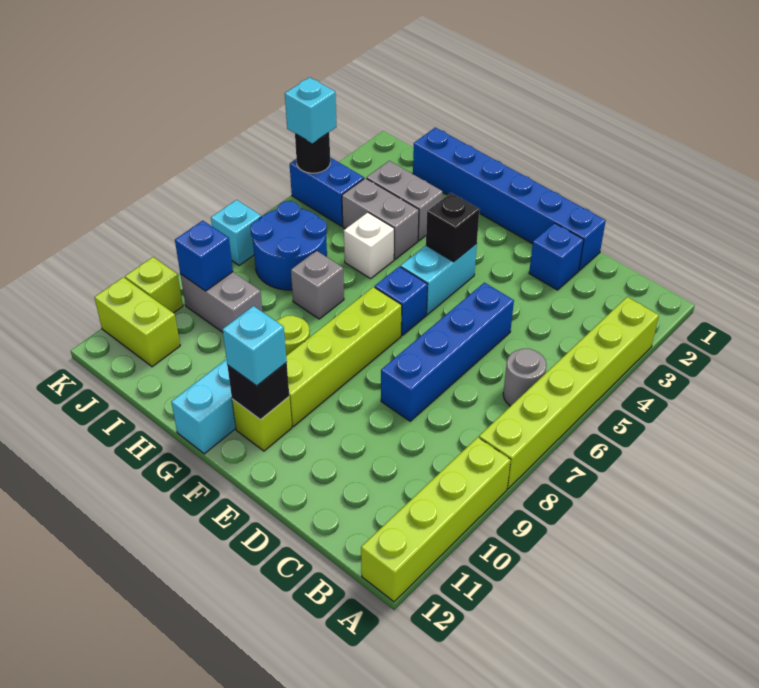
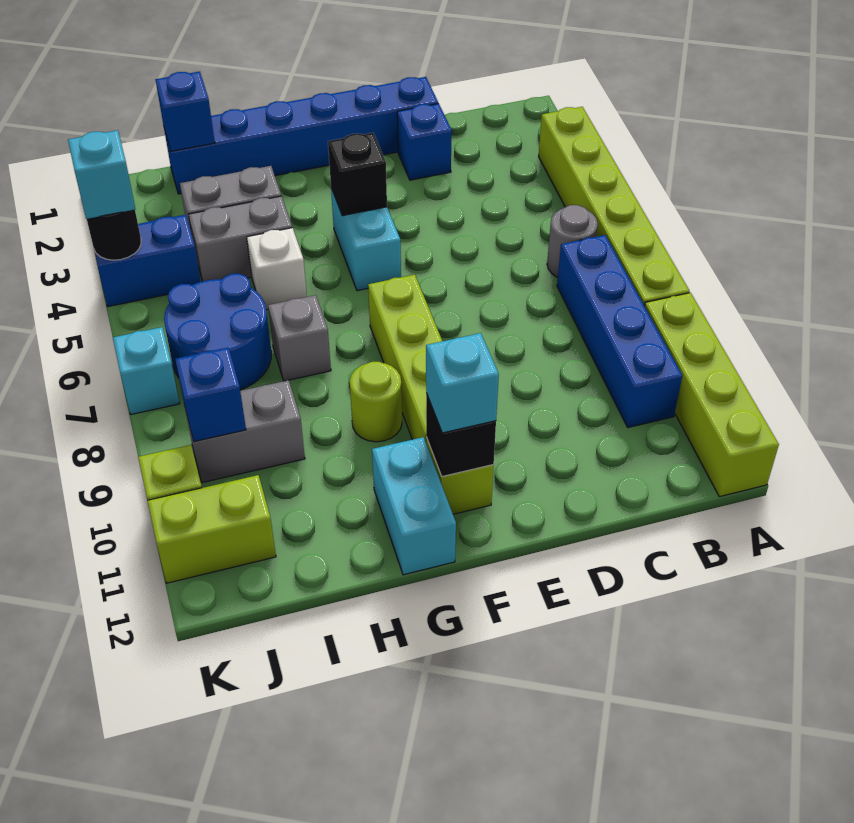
blue 1x4 brick [381,283,514,421] -> blue 1x4 brick moved to [557,235,682,427]
blue 1x1 brick [375,266,428,335] -> blue 1x1 brick moved to [156,72,215,151]

